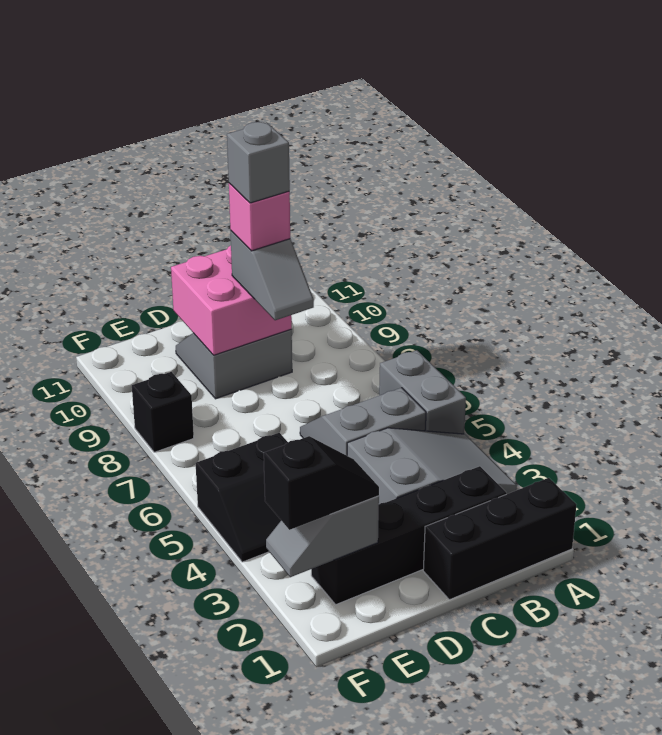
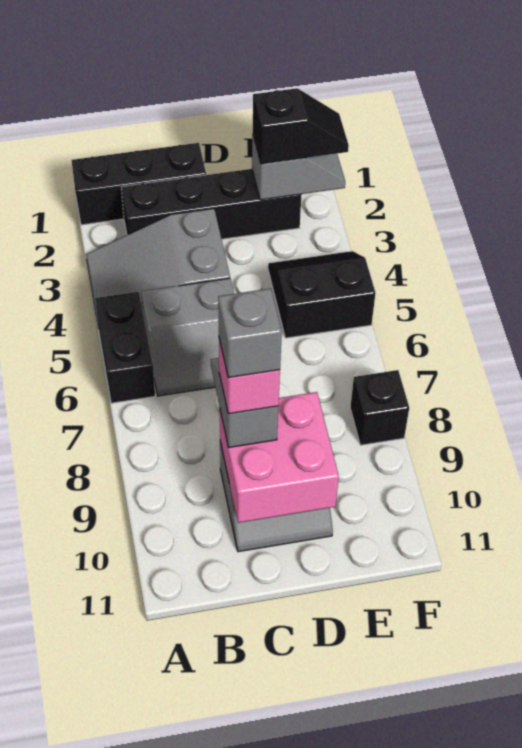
grey 1x2 brick [379,350,466,434] -> black 1x2 brick [95,292,155,403]
black 1x2 slope [264,436,379,530] -> black 1x2 slope turned to [253,88,349,164]

